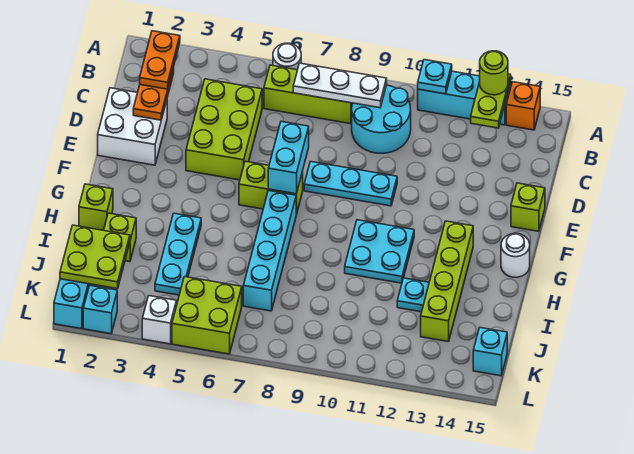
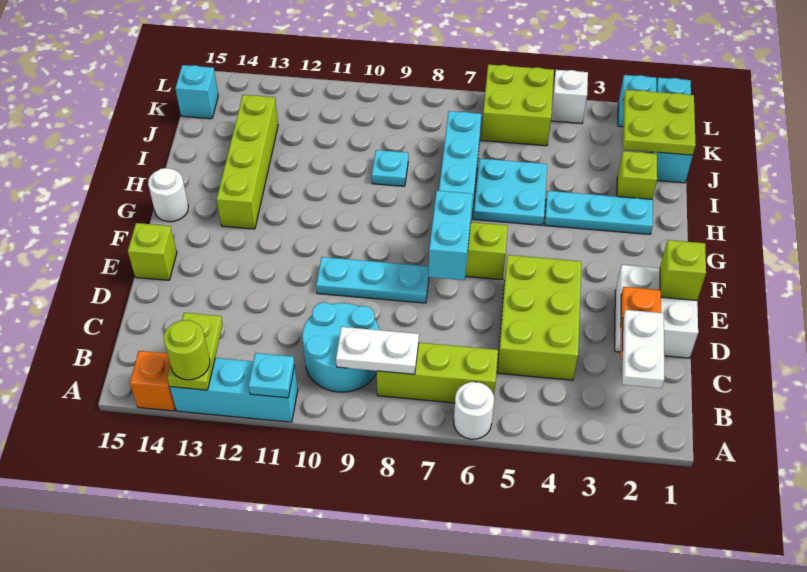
orange 1x2 plate [140,31,180,89] -> white 1x2 plate [622,310,664,388]
white 1x3 plate [293,63,387,108] -> white 1x2 plate [336,327,419,374]
cyan 2x2 plate [345,220,414,283] -> cyan 2x2 plate moved to [474,158,547,225]
lime 1x1 brick [79,184,113,230] -> lime 1x1 brick moved to [660,240,706,300]
cyan 1x3 plate [155,213,201,295] -> cyan 1x3 plate turned to [545,191,653,234]
cyan 1x1 plate [397,278,429,312] -> cyan 1x1 plate moved to [372,150,408,186]

